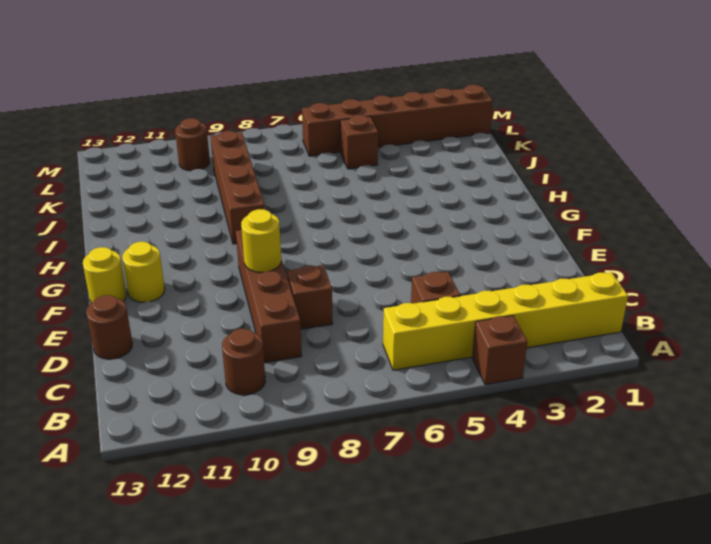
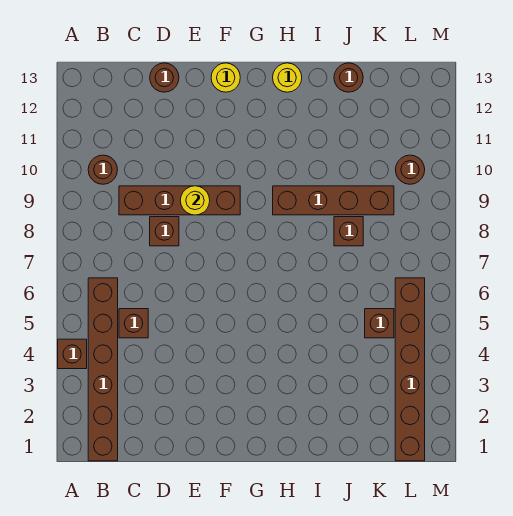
yellow 1x6 brick [383,272,628,370] -> brown 1x6 brick [88,278,118,461]
yellow 1x1 round brick [122,242,165,302] -> yellow 1x1 round brick moved to [273,63,302,92]
none -> brown 1x1 brick [334,217,363,246]
none -> brown 1x1 round brick [334,63,363,92]

